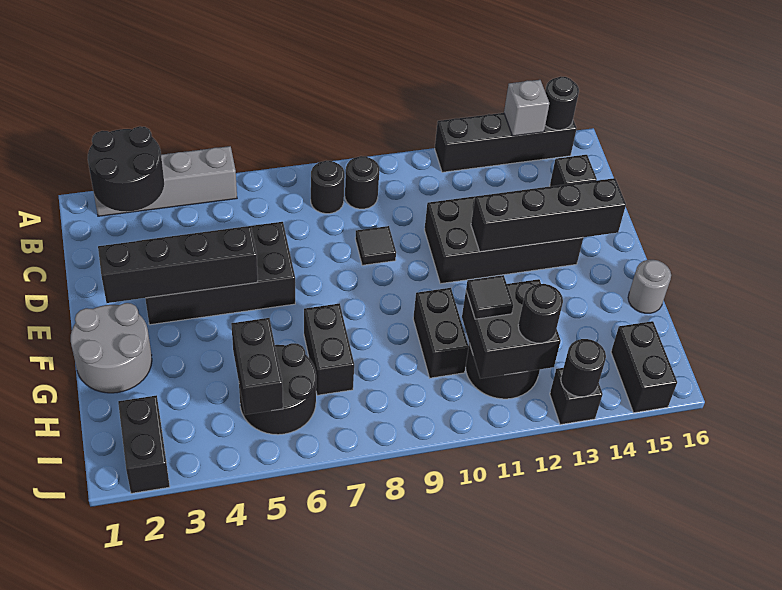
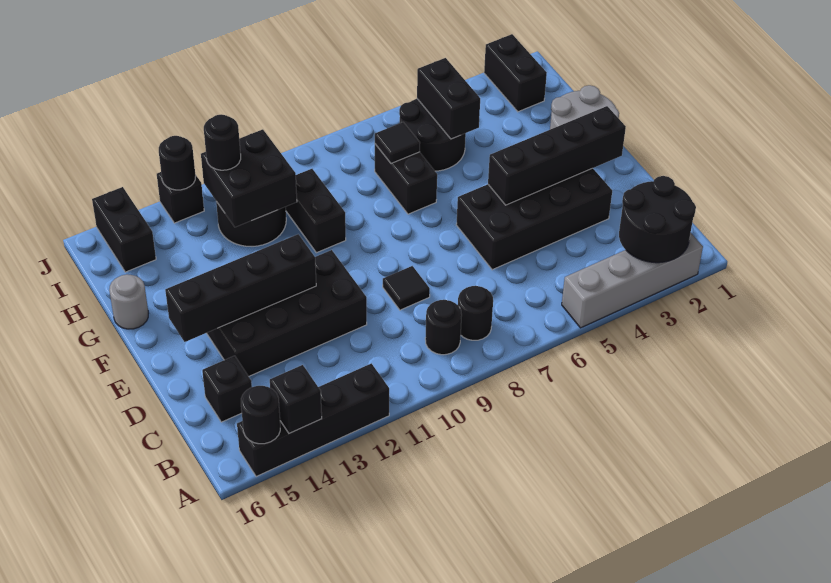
grey 1x1 brick [504,80,549,136] -> black 1x1 brick [270,365,322,433]
black 1x1 tile [466,275,513,319] -> black 1x1 tile moved to [375,122,420,163]

